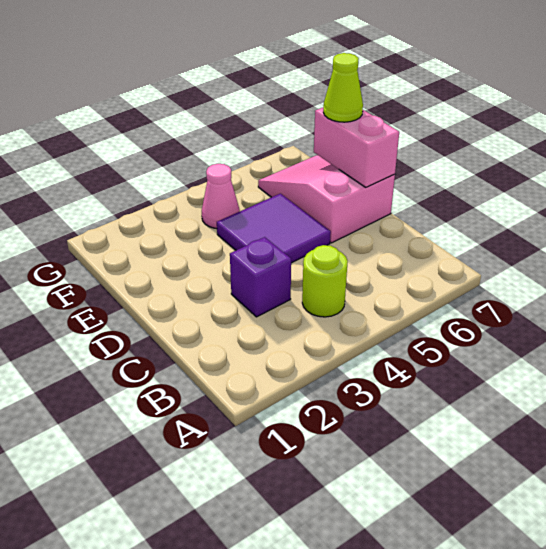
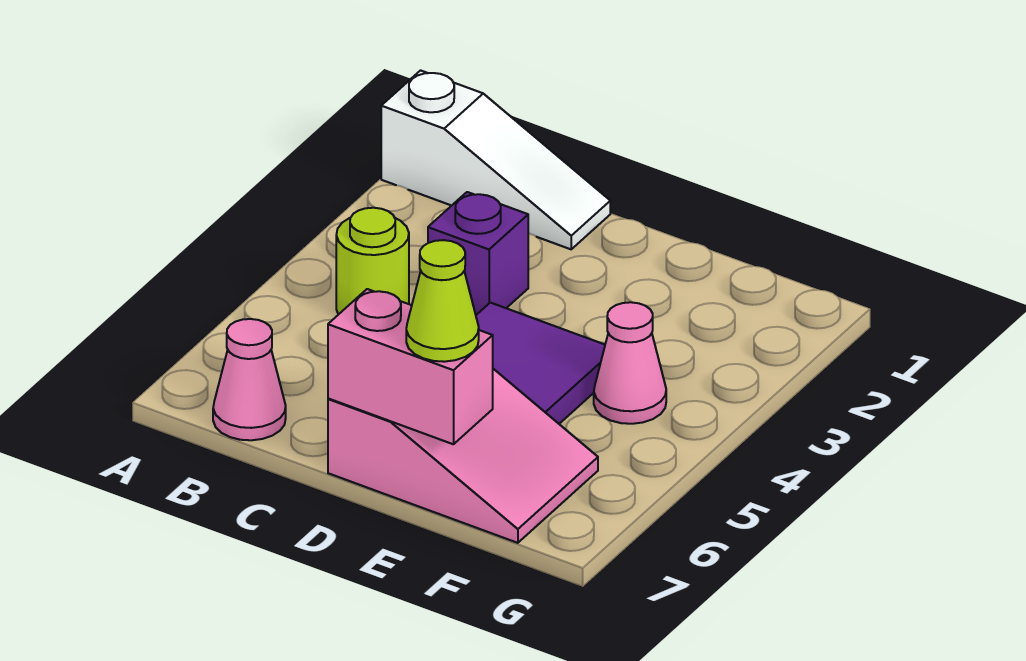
none -> white 1x3 slope [381,70,610,249]
none -> pink 1x1 cone [213,319,286,440]

